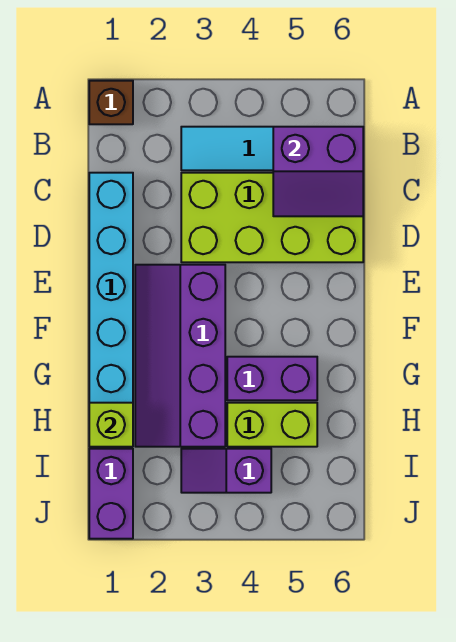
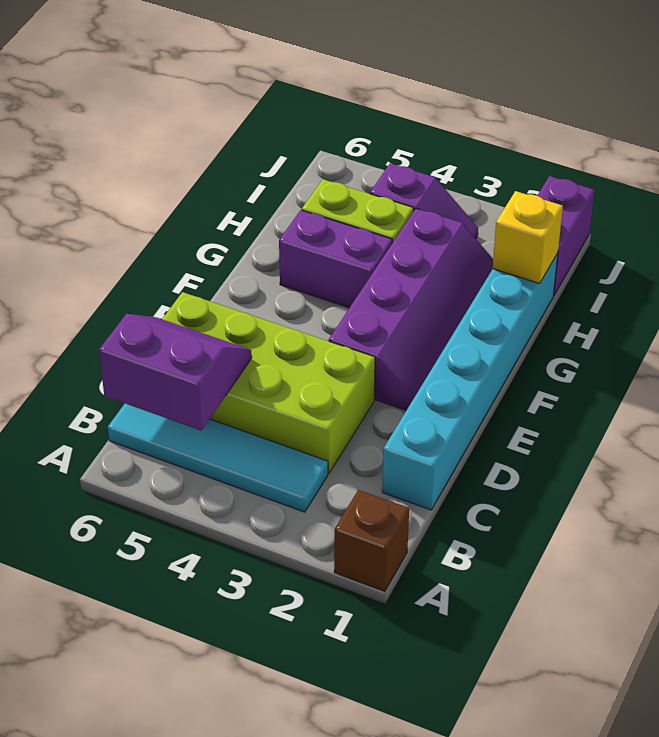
lime 1x1 brick [89,403,133,447] -> yellow 1x1 brick [493,191,563,283]

